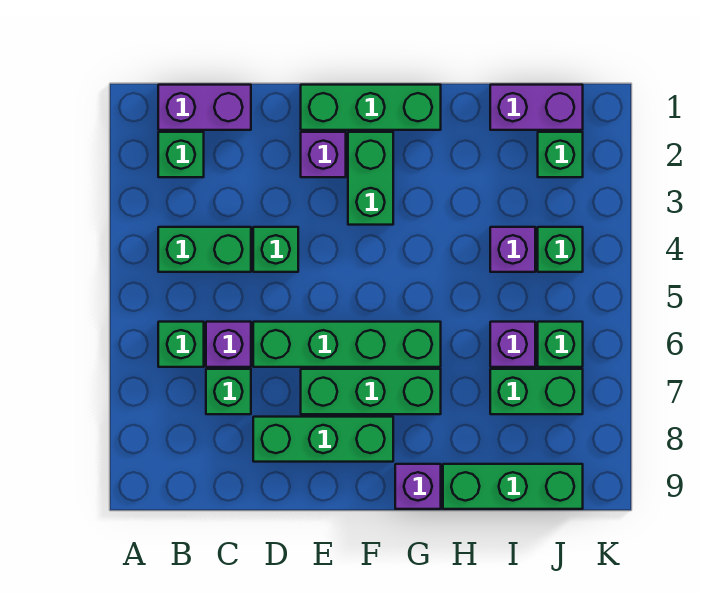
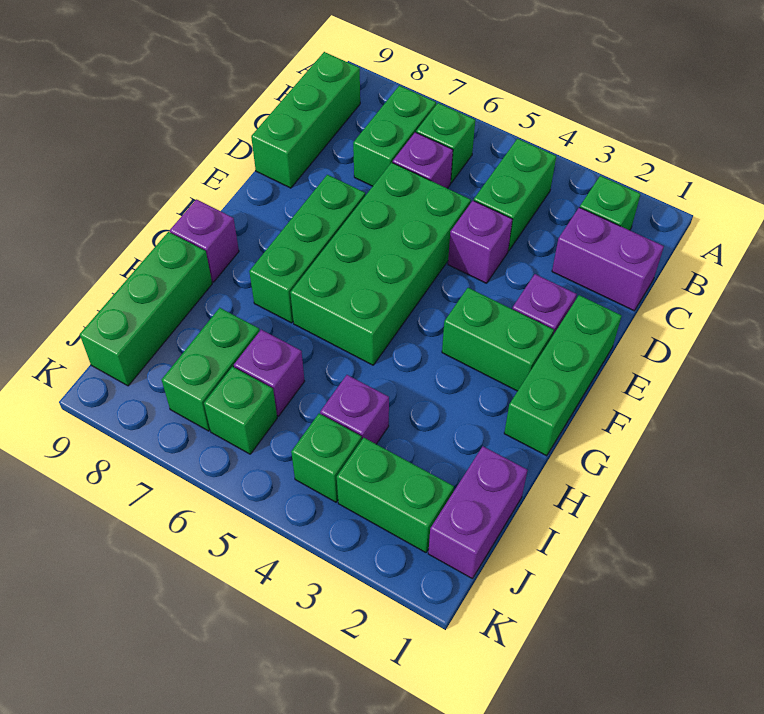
purple 1x2 brick [158,85,251,130] -> purple 1x2 brick turned to [552,207,664,311]
green 1x1 brick [206,369,251,414] -> green 1x2 brick [353,86,436,186]
green 1x1 brick [253,227,298,272] -> purple 1x1 brick [448,201,512,283]
green 1x4 brick [253,322,441,367] -> green 2x4 brick [290,162,471,365]
green 1x3 brick [253,417,393,462] -> green 1x3 brick moved to [251,52,360,188]
green 1x1 brick [538,132,583,177] -> green 1x2 brick [337,438,454,553]

